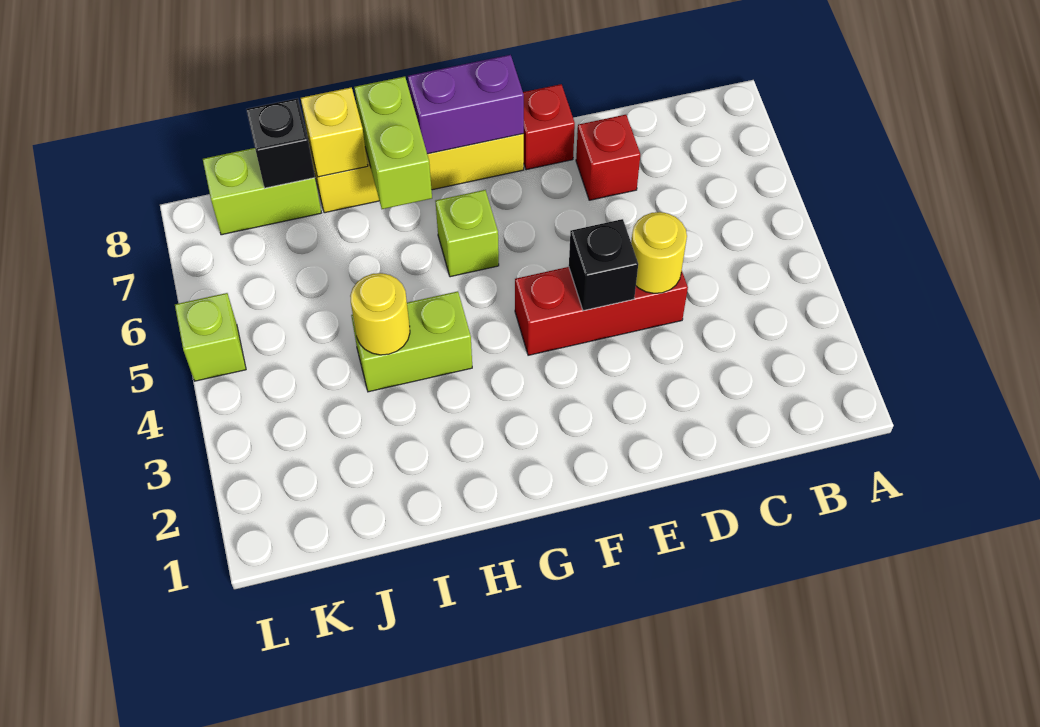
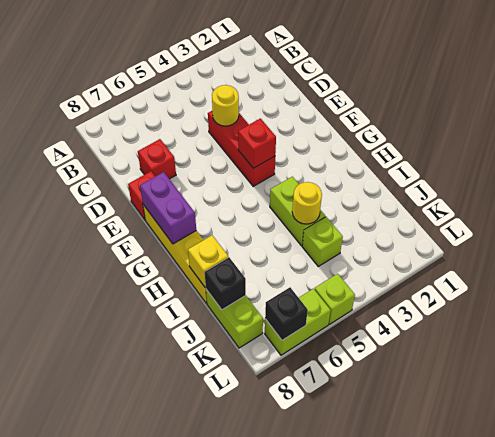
black 1x1 brick [569,219,638,311] -> black 1x1 brick moved to [265,287,308,340]
none -> red 1x1 brick [238,118,276,168]
lime 1x1 brick [435,190,499,277] -> lime 1x1 brick moved to [302,217,343,266]
lime 1x2 brick [354,76,432,209] -> lime 1x2 brick moved to [265,289,331,355]

